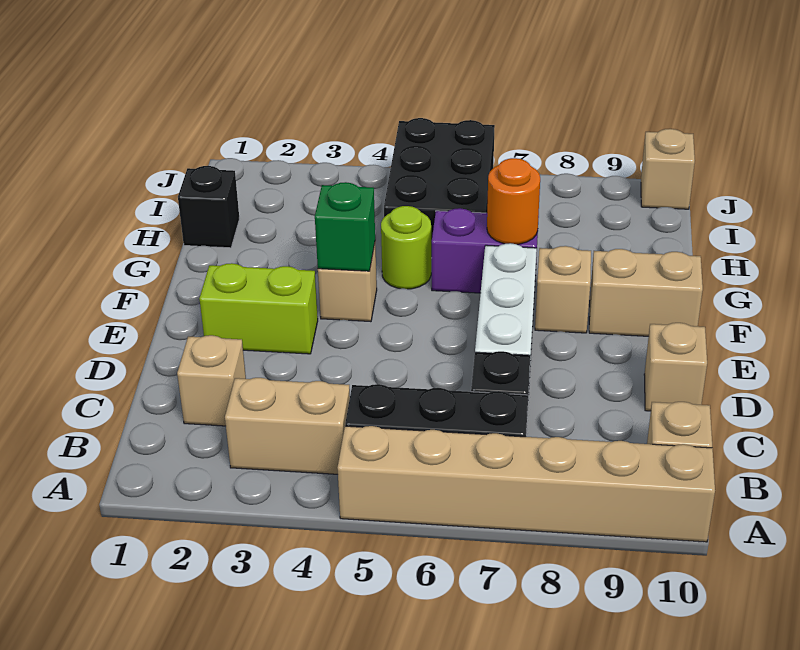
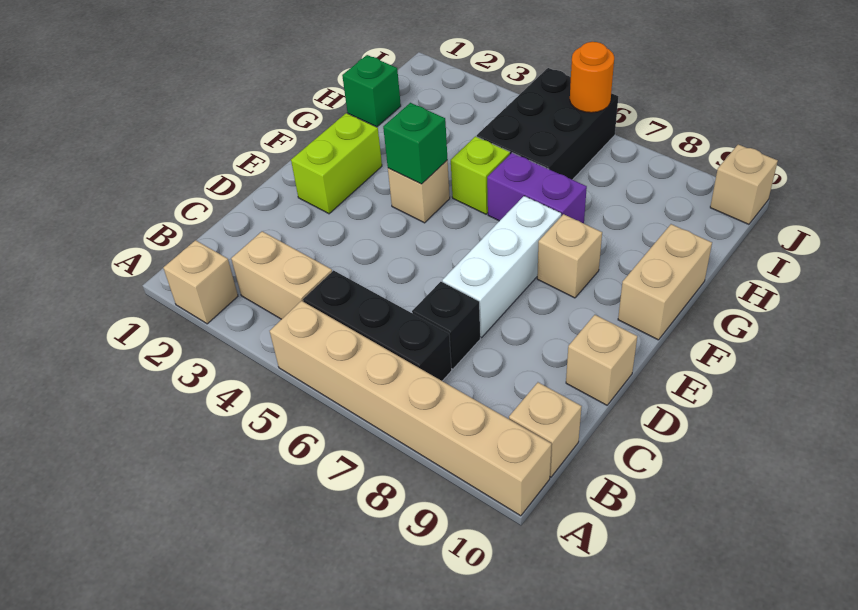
tan 1x1 brick [177,335,246,426] -> tan 1x1 brick moved to [163,240,238,324]
lime 1x2 brick [199,263,318,354] -> lime 1x2 brick turned to [291,113,382,214]
tan 1x2 brick [589,249,703,336] -> tan 1x2 brick turned to [618,224,712,340]
lime 1x1 round brick [381,206,431,289] -> lime 1x1 brick [451,136,510,214]
orange 1x1 round brick [487,158,540,244] -> orange 1x1 round brick moved to [570,42,614,113]
black 1x1 brick [178,166,239,248] -> green 1x1 brick [342,55,401,127]

